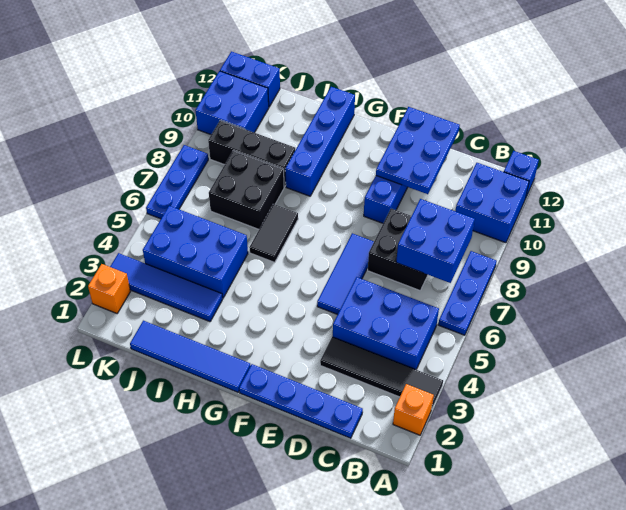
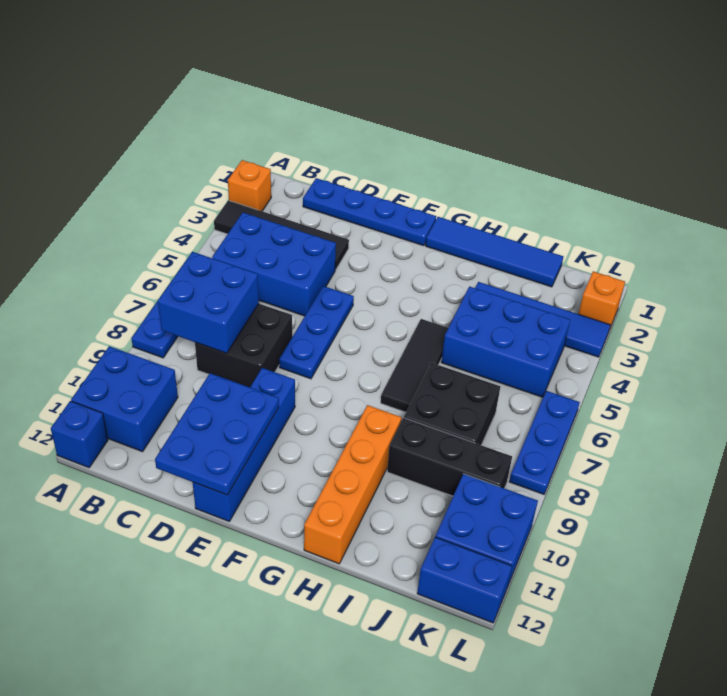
blue 1x3 tile [317,233,374,315] -> blue 1x3 plate [279,286,354,379]
black 1x2 tile [249,204,298,262] -> black 1x3 tile [381,319,448,412]
blue 1x4 brick [285,87,355,196] -> orange 1x4 brick [304,405,402,564]

